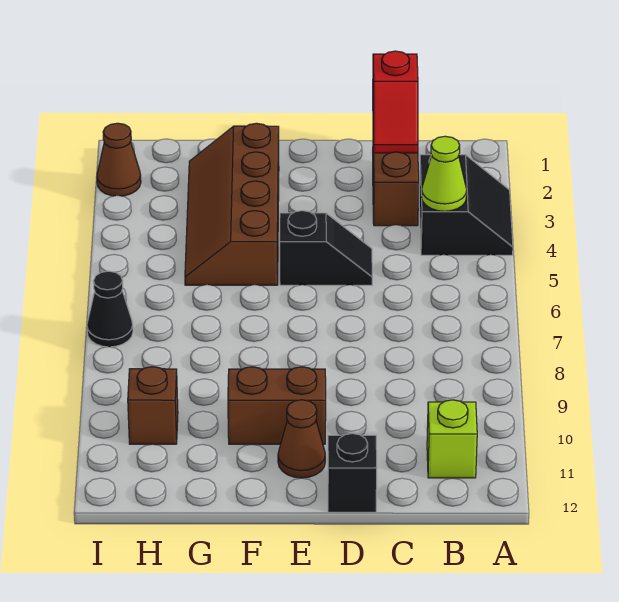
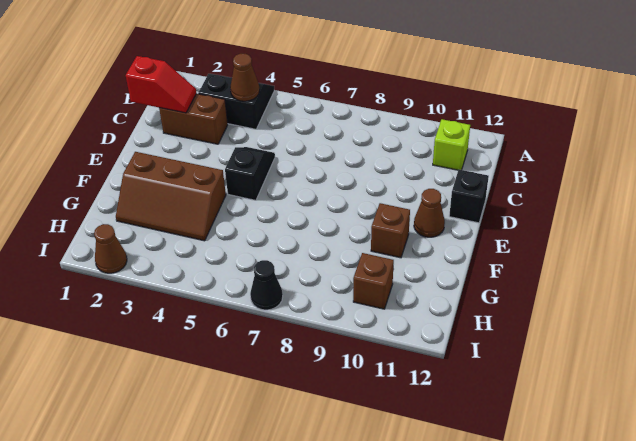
lime 1x1 cone [422,136,467,211] -> brown 1x1 cone [230,54,260,101]
brown 1x2 brick [228,367,326,444] -> brown 1x1 brick [371,203,410,258]
brown 2x4 slope [185,123,279,285] -> brown 2x3 slope [116,152,226,241]

